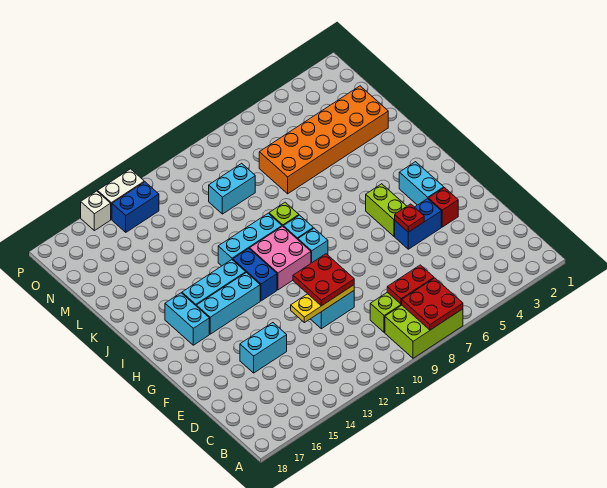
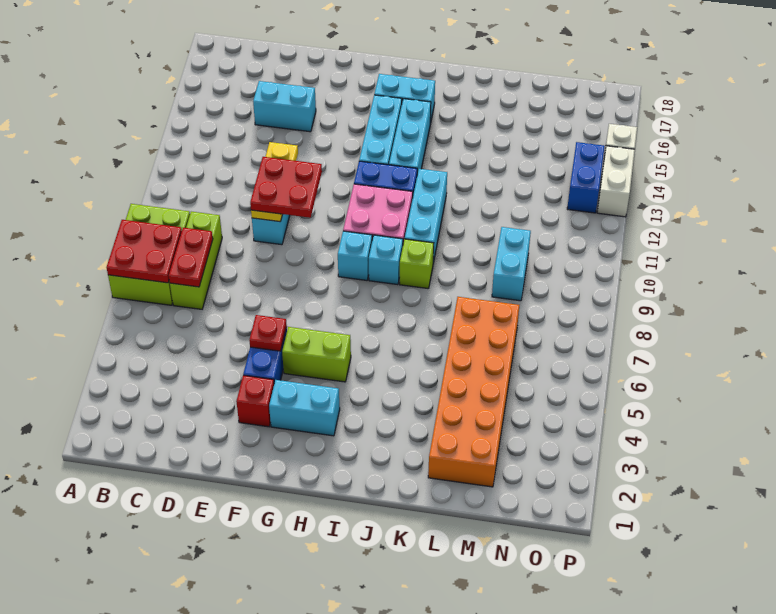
cyan 1x2 brick [240,323,287,373] -> cyan 1x2 brick turned to [253,81,316,132]

